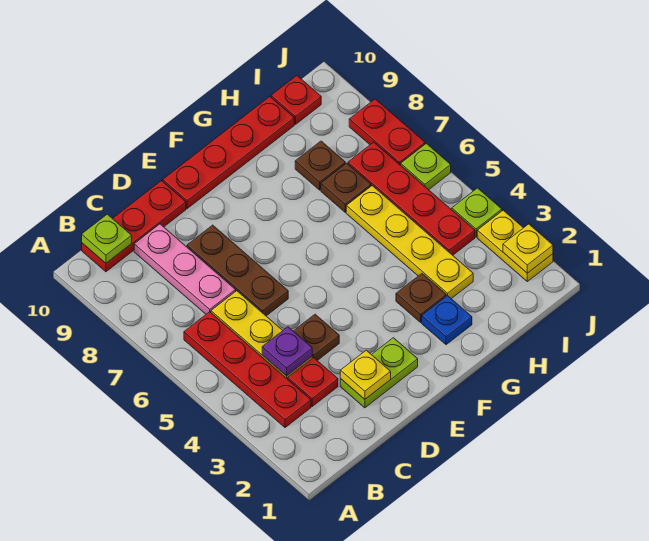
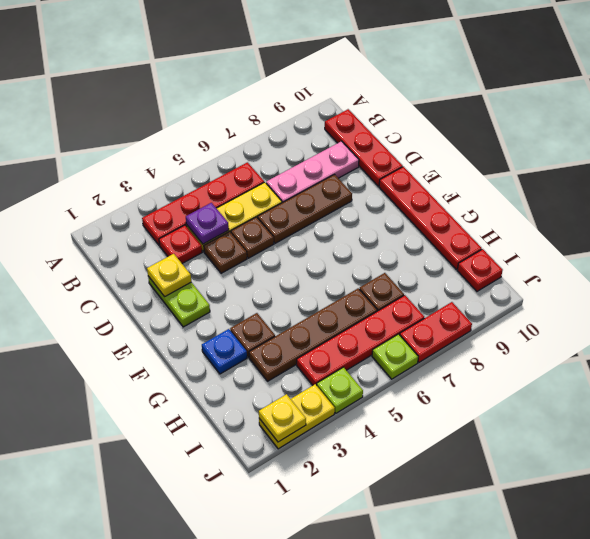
lime 1x1 plate [82,214,132,263] -> none
yellow 1x4 plate [346,186,473,299] -> brown 1x4 plate [249,288,377,381]
brown 1x1 plate [295,141,345,190] -> brown 1x1 plate moved to [231,217,274,258]

